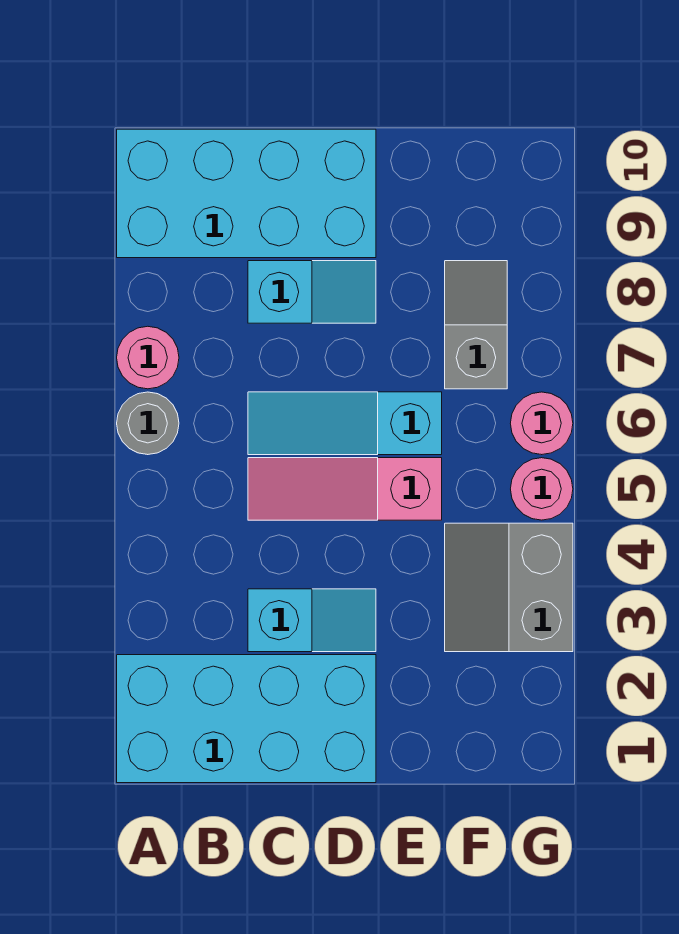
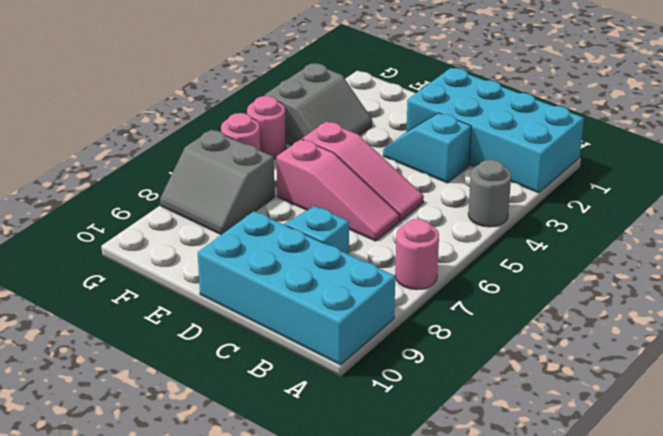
grey 1x1 round brick [117,392,179,455] -> grey 1x1 round brick moved to [468,160,511,227]
cyan 1x3 slope [248,392,442,455] -> pink 1x3 slope [276,139,399,241]
grey 1x2 slope [445,261,507,389] -> grey 2x2 slope [160,130,275,235]

